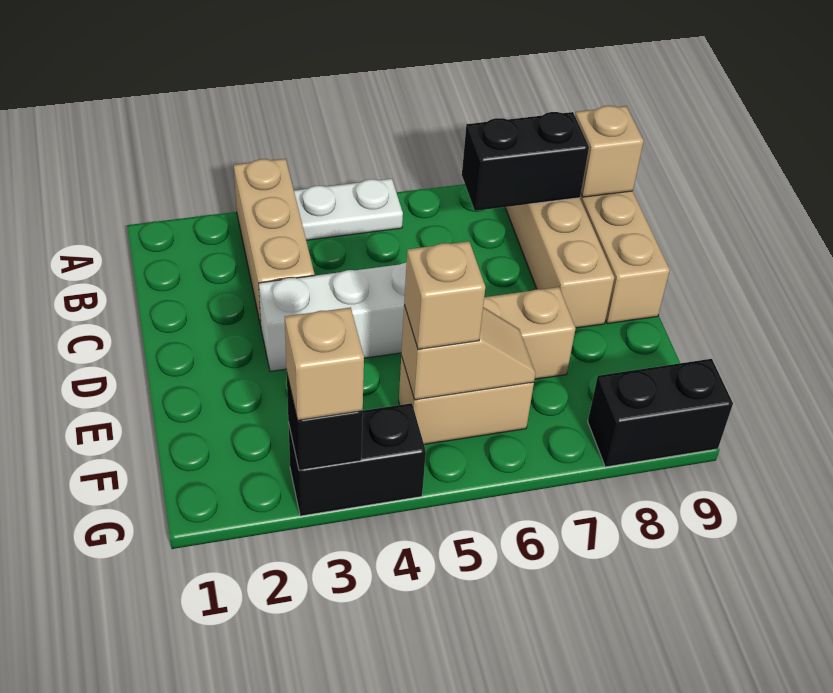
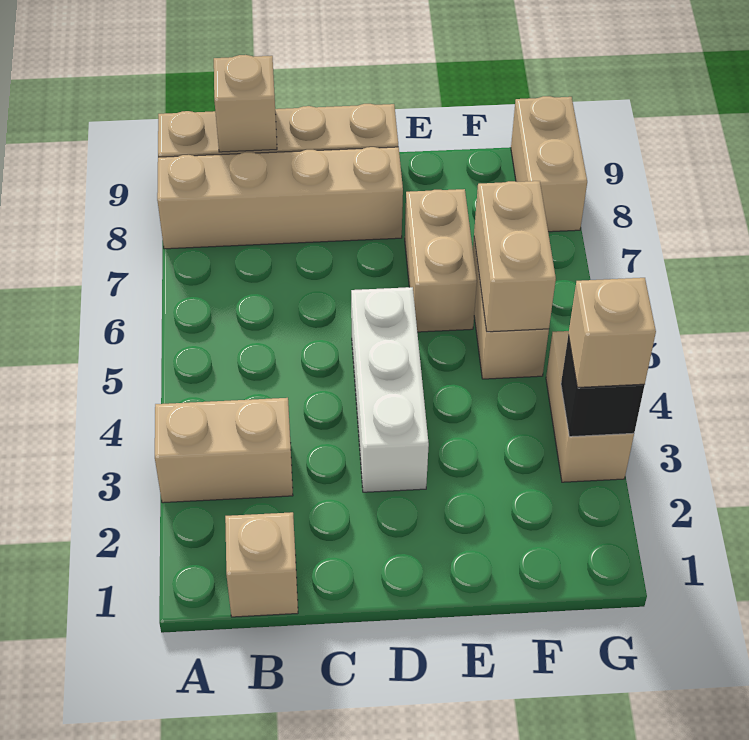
tan 1x3 brick [234,159,315,326] -> tan 1x2 brick [155,398,293,503]
white 1x2 plate [294,179,403,240] -> none
black 1x2 brick [462,112,589,211] -> none
tan 1x2 slope [401,305,536,400] -> tan 1x2 brick [474,181,556,332]
tan 1x1 brick [404,241,485,349] -> tan 1x1 brick moved to [225,512,298,617]
black 1x2 brick [288,403,426,516] -> tan 1x2 brick [546,331,634,482]
black 1x2 brick [588,359,733,467] -> tan 1x2 brick [511,96,587,232]

